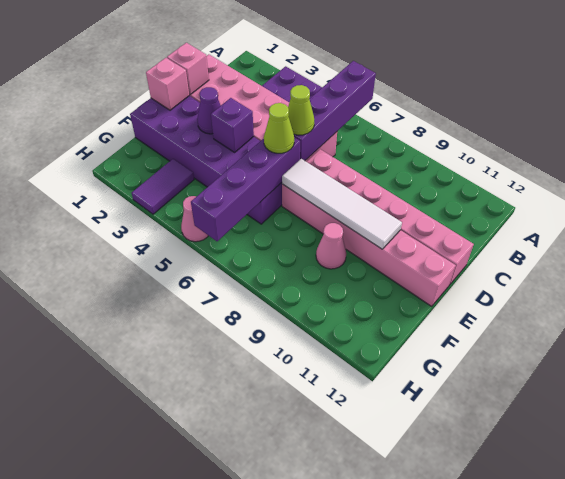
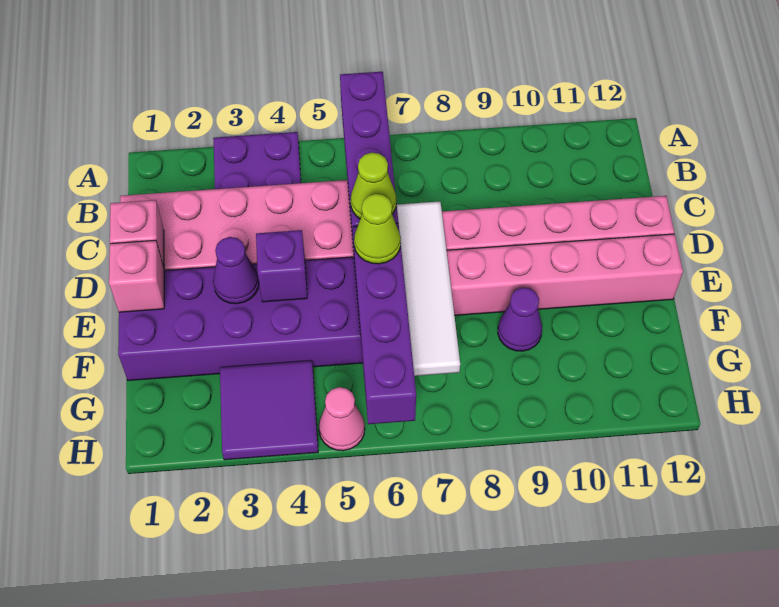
white 1x4 tile [282,159,402,249] -> white 1x4 tile turned to [397,201,460,376]
pink 1x1 cone [316,223,346,269] -> purple 1x1 cone [498,288,542,351]
purple 1x2 tile [132,159,194,214] -> purple 2x2 tile [220,361,318,460]

